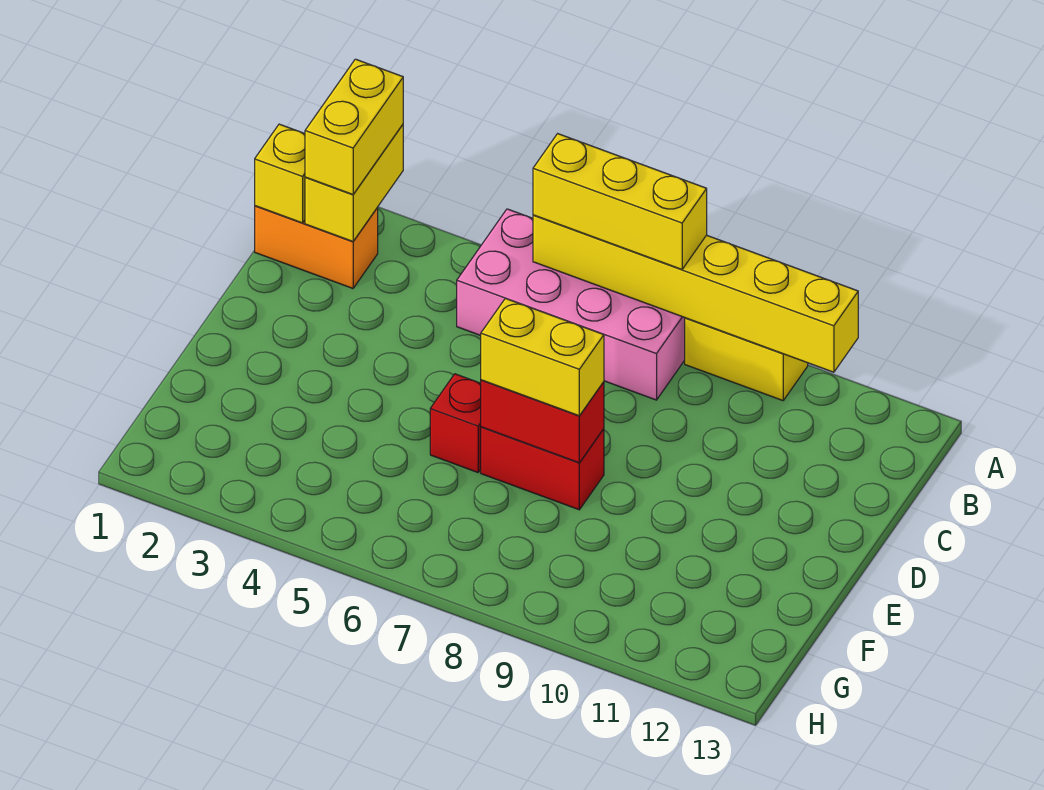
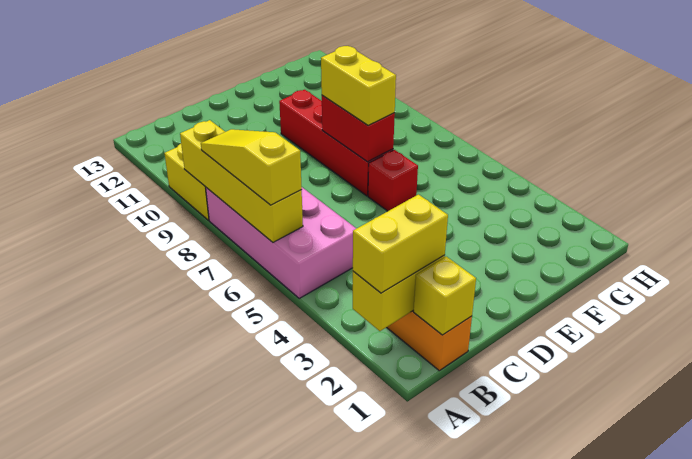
yellow 1x6 brick [533,215,858,372] -> yellow 1x4 brick [180,120,303,242]
yellow 1x3 brick [533,134,707,269] -> yellow 1x3 slope [201,129,302,205]
red 1x2 brick [481,427,604,510] -> red 1x4 brick [279,90,393,196]

